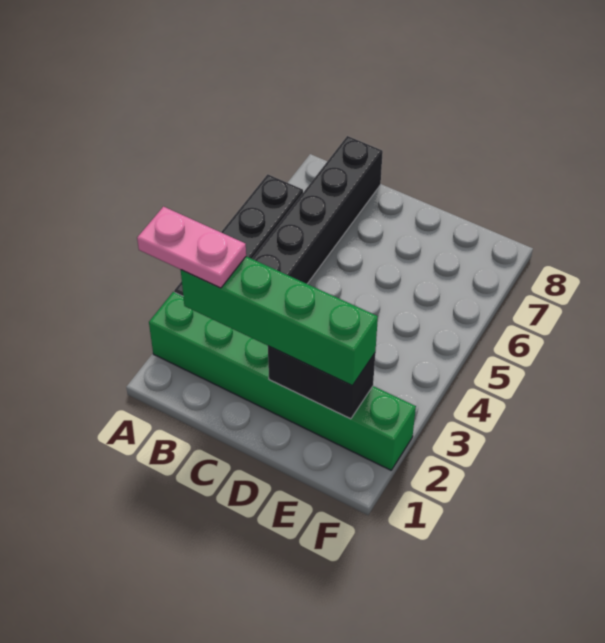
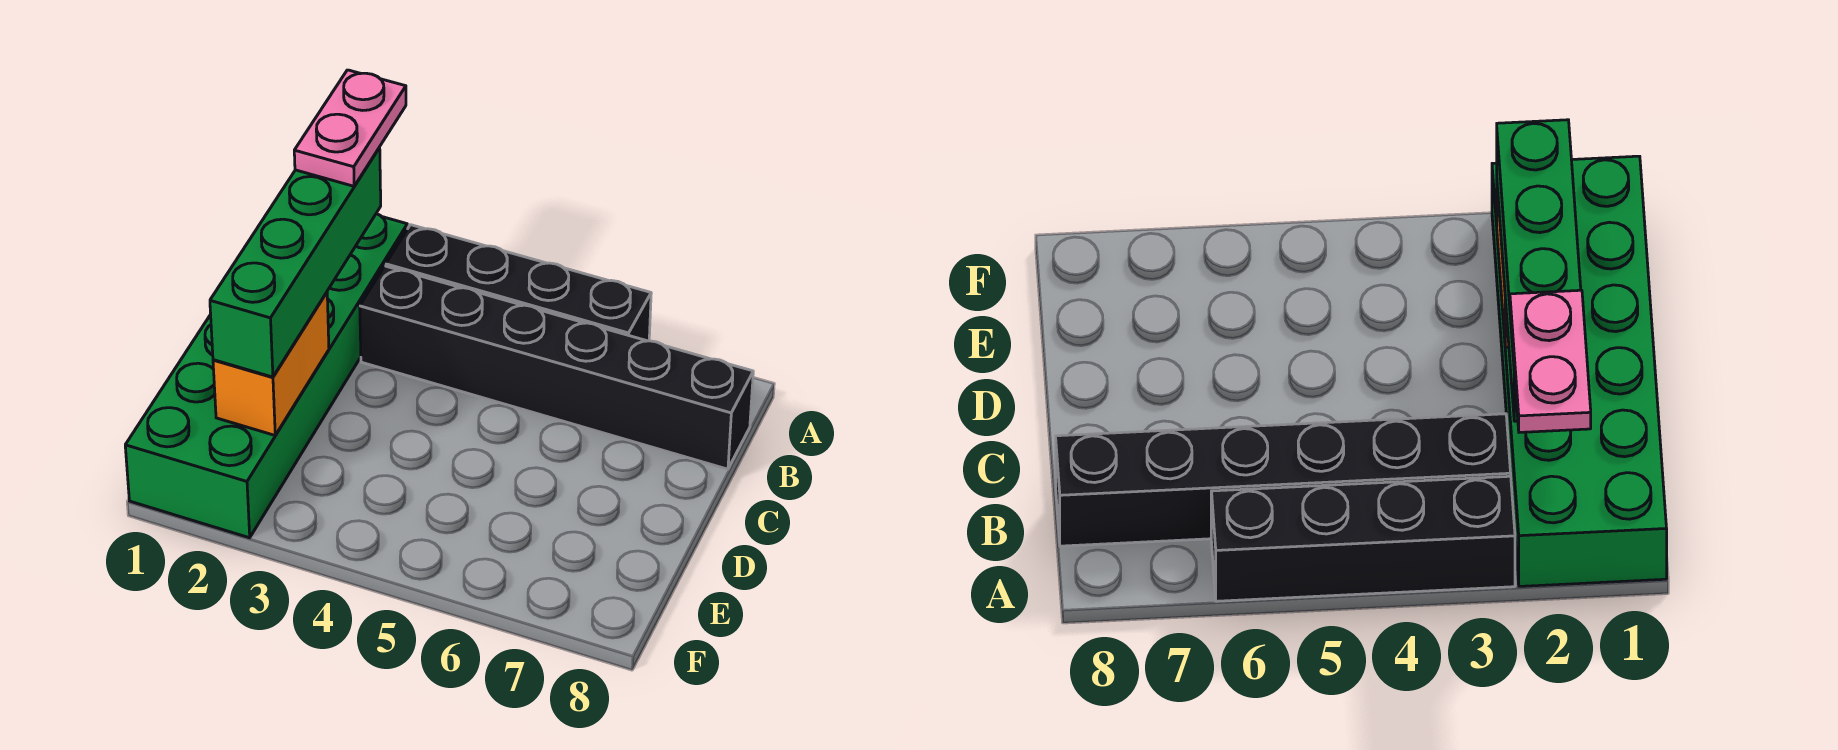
green 1x6 brick [149,292,416,470] -> green 2x6 brick [125,214,407,538]
black 1x2 brick [268,346,375,419] -> orange 1x2 brick [213,293,329,435]

